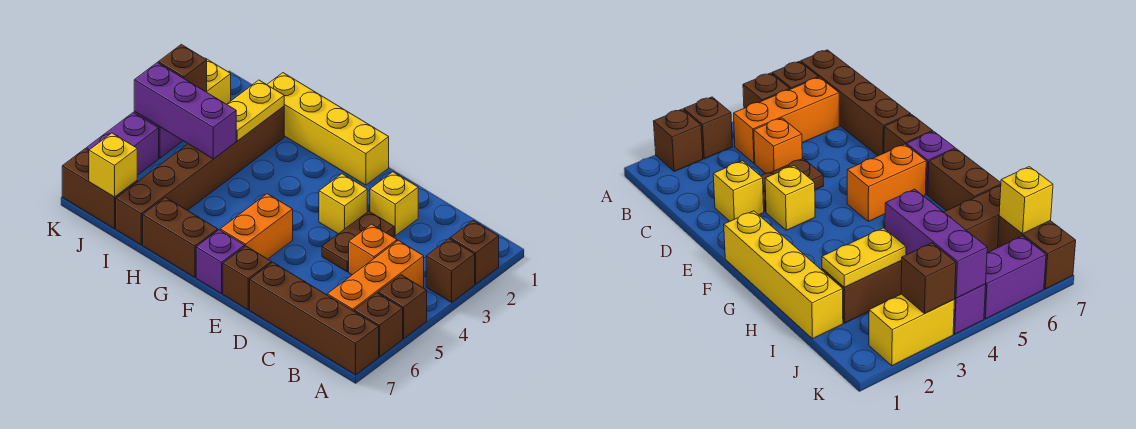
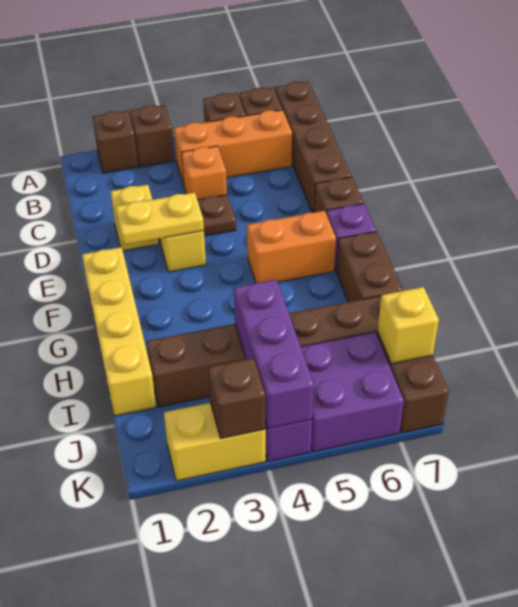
yellow 1x2 plate [227,80,284,141] -> yellow 1x2 plate moved to [115,192,204,245]
purple 1x2 brick [86,113,159,175] -> purple 2x2 brick [301,332,404,452]

